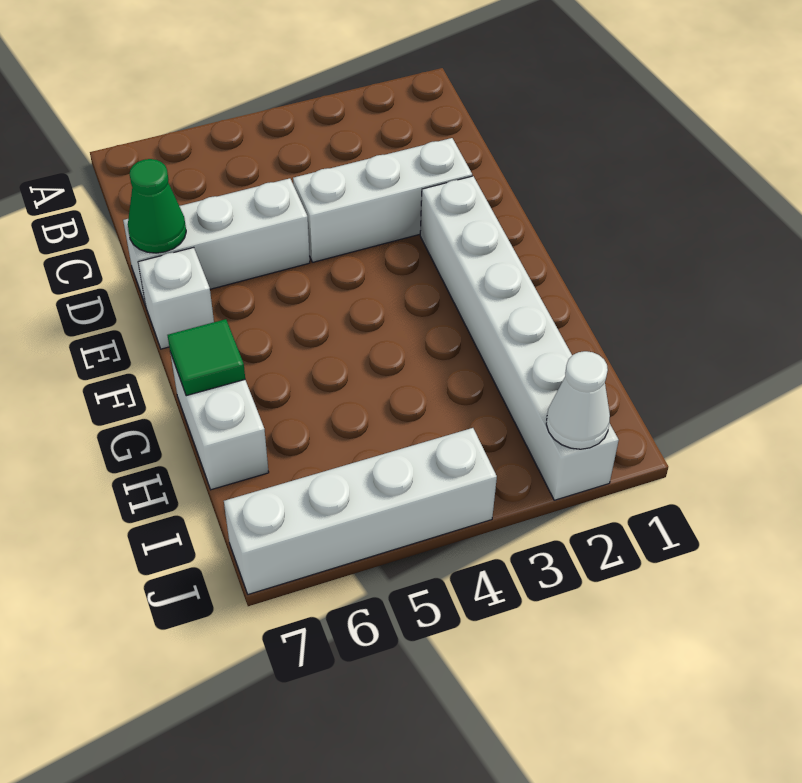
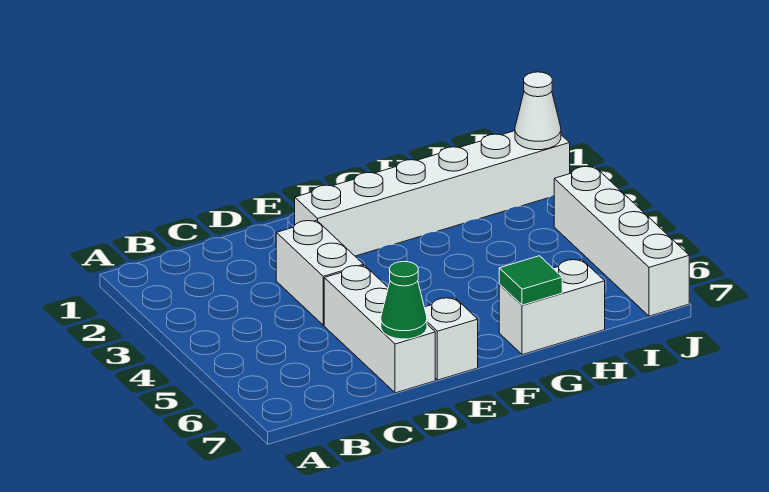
white 1x3 brick [293,138,472,262] -> white 1x2 brick [276,220,364,325]

